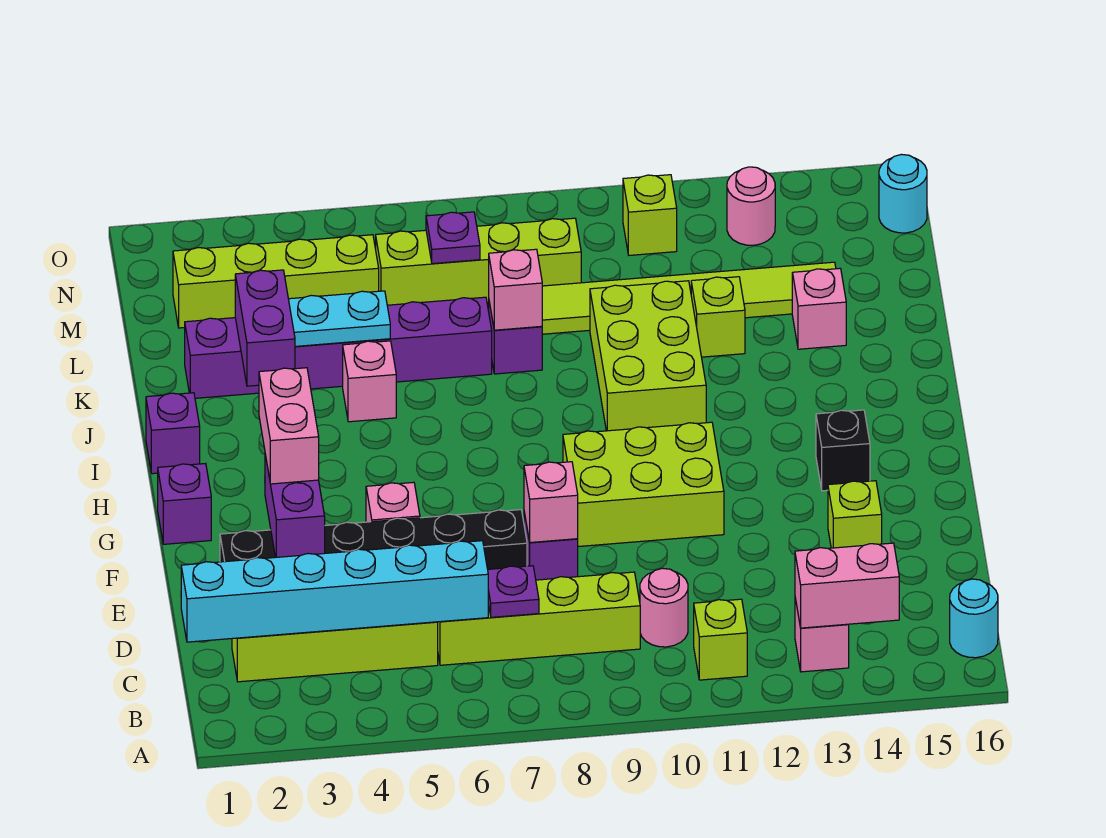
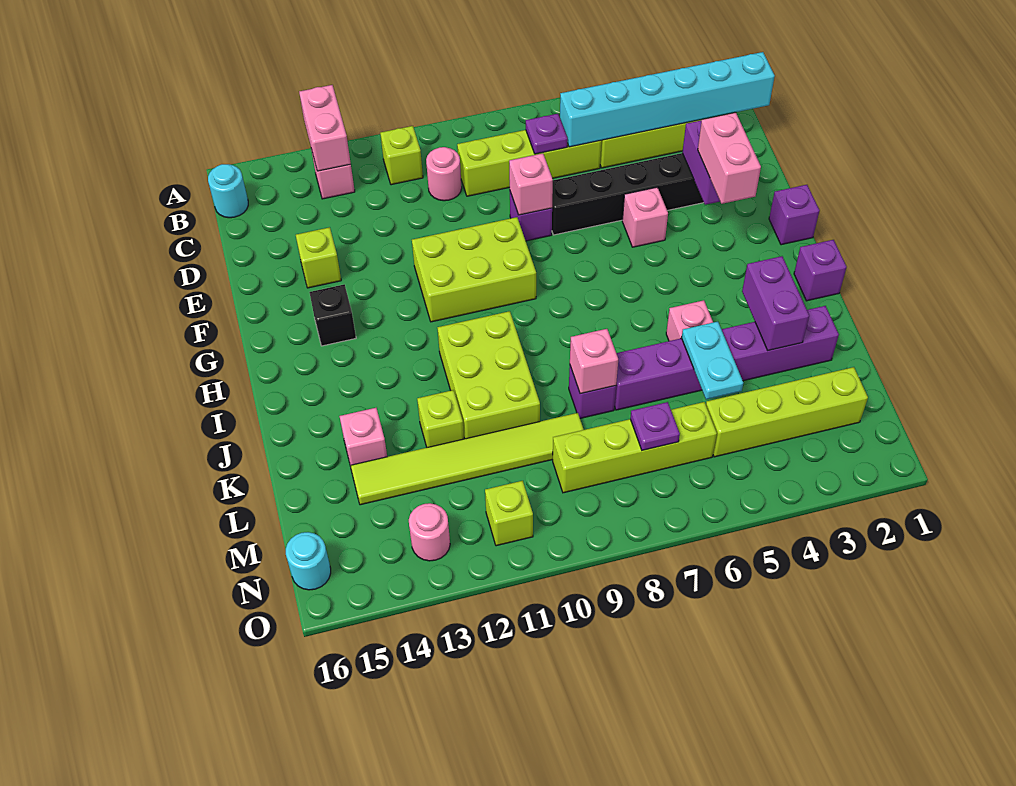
pink 1x2 brick [795,543,899,628] -> pink 1x2 brick turned to [299,85,351,171]
cyan 1x2 plate [289,291,390,346] -> cyan 1x2 plate turned to [682,322,743,399]

